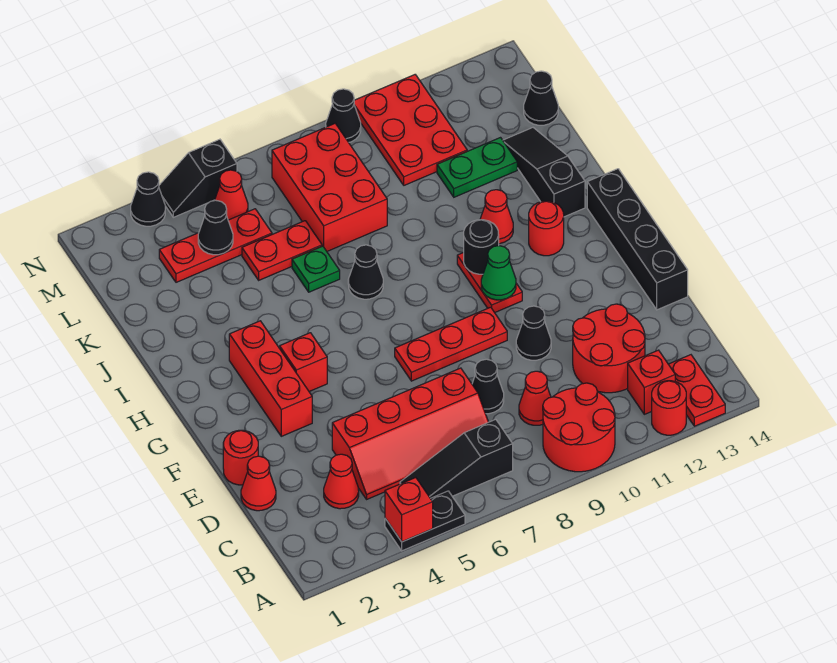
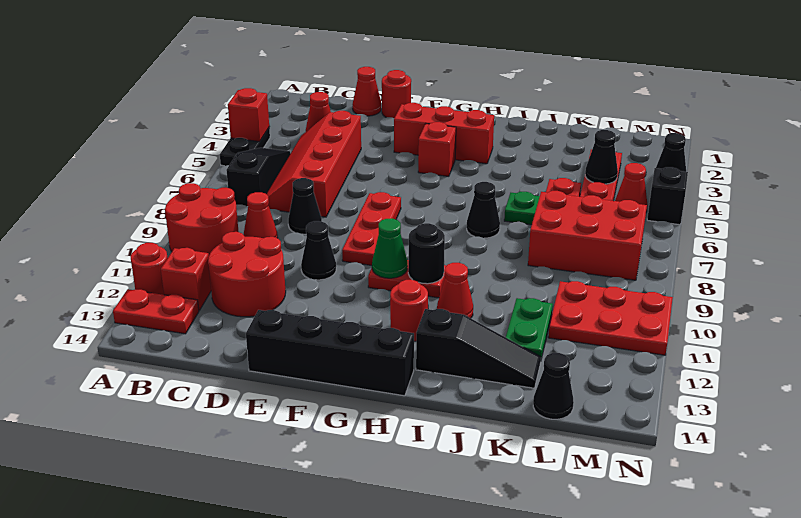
black 1x1 cone [326,89,361,142] -> none

